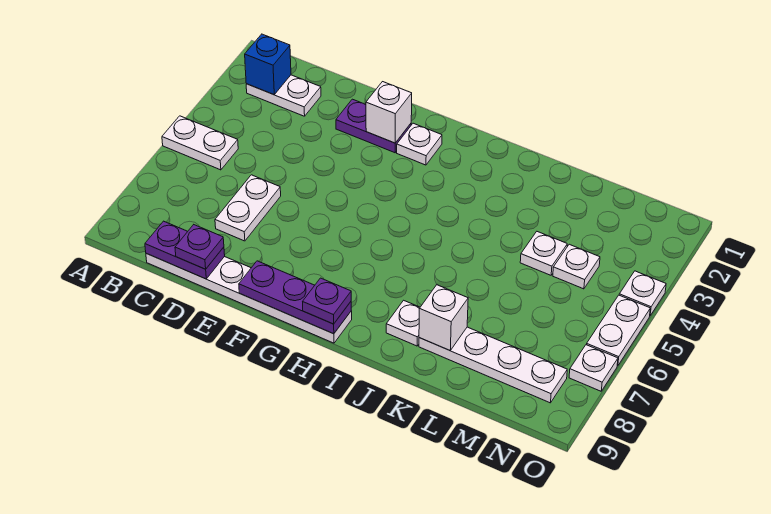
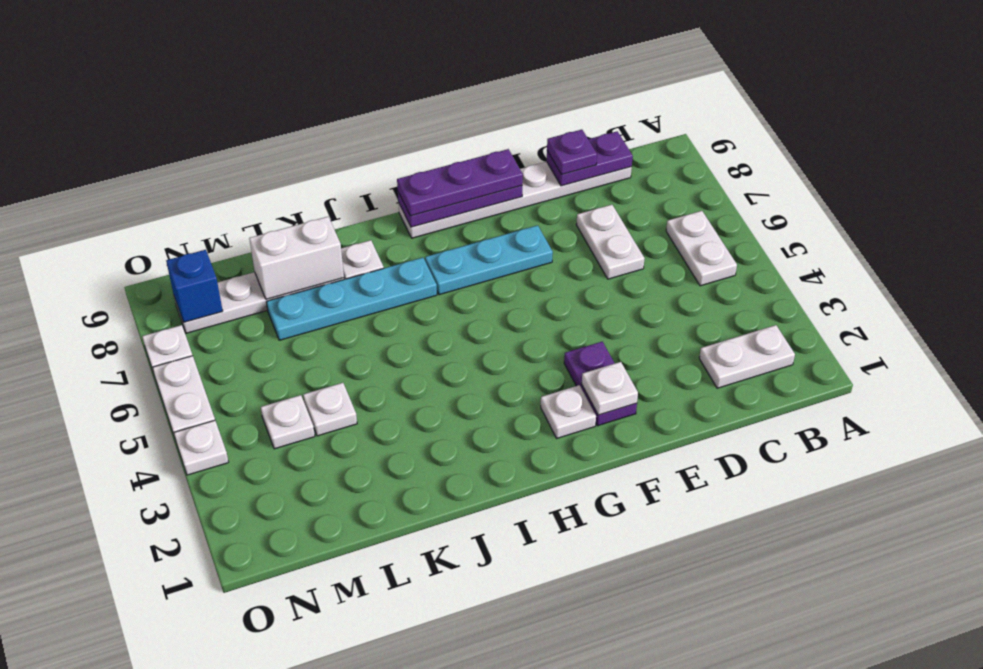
white 1x2 plate [162,116,238,170] -> white 1x2 plate turned to [666,211,737,286]
blue 1x1 brick [245,34,291,95] -> blue 1x1 brick moved to [166,250,223,322]
purple 1x2 plate [336,99,411,153] -> purple 1x2 plate turned to [564,342,637,426]
white 1x1 brick [366,82,412,143] -> white 1x1 plate [582,362,638,415]
none -> cyan 1x3 plate [425,225,553,295]
purple 1x1 plate [303,278,351,324] -> purple 1x3 plate [397,149,523,216]
none -> cyan 1x4 plate [266,258,437,340]
white 1x1 brick [419,285,468,350] -> white 1x2 brick [249,217,344,299]

